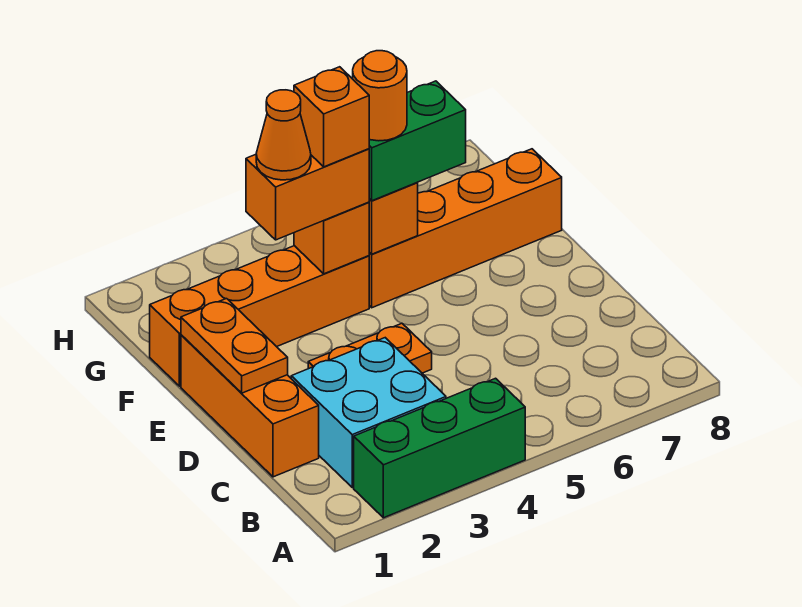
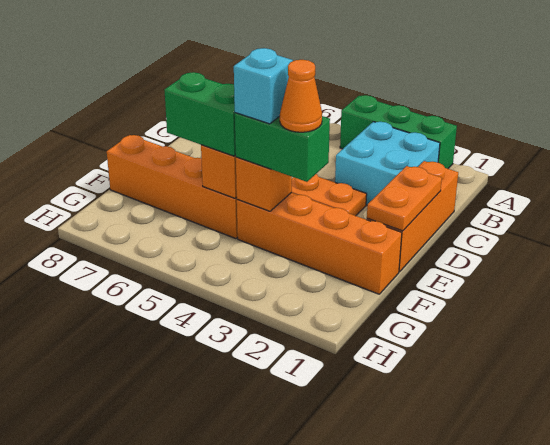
orange 1x2 brick [246,149,369,240] -> green 1x2 brick [235,113,330,182]
orange 1x1 brick [294,67,369,167] -> cyan 1x1 brick [234,48,293,124]
orange 1x1 round brick [353,51,407,141] -> none

